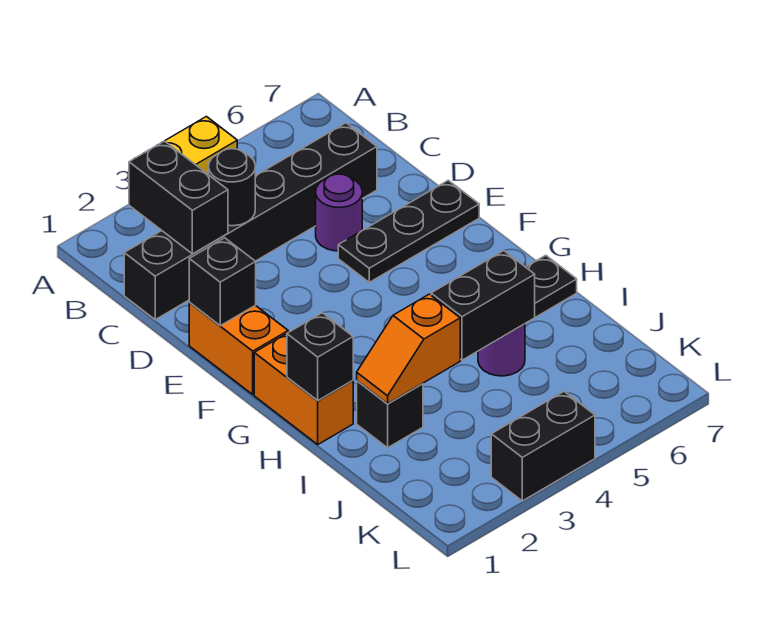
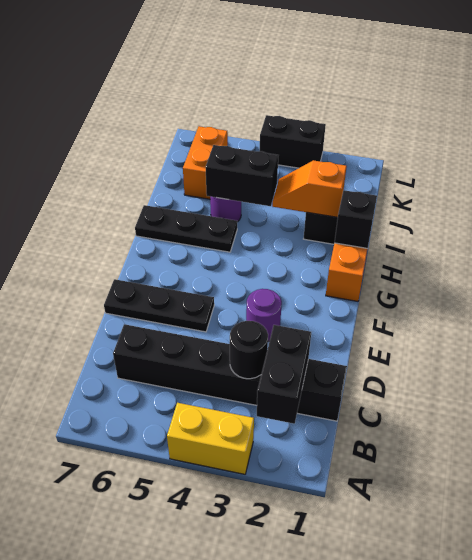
purple 1x1 round brick [316,174,362,251] -> purple 1x1 round brick moved to [246,289,282,341]
orange 1x2 brick [189,302,288,394] -> orange 1x2 brick moved to [183,126,228,199]
black 1x1 brick [189,238,256,326] -> none
orange 1x2 slope [357,294,460,404] -> orange 1x2 slope turned to [272,160,347,218]

